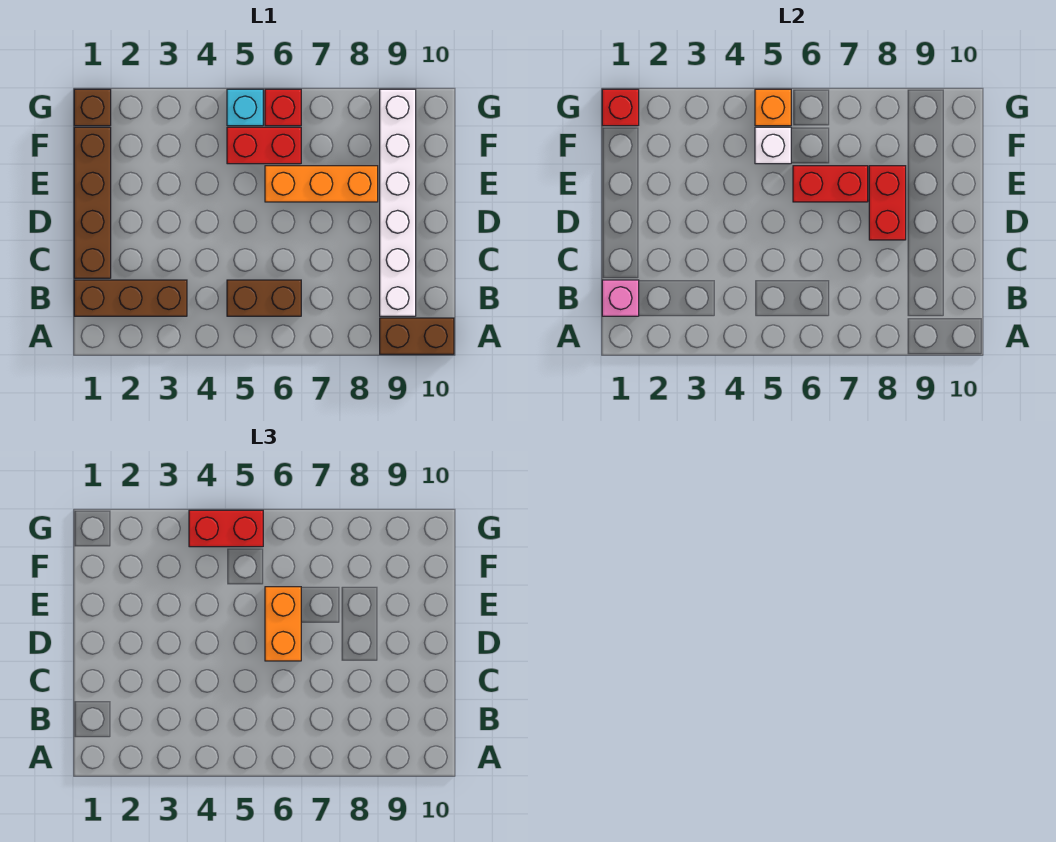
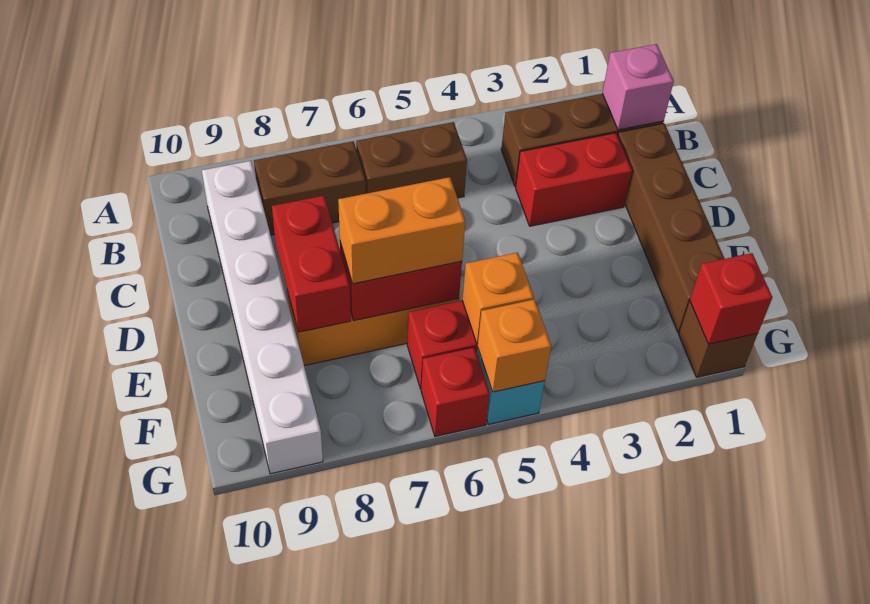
brown 1x2 brick [380,318,454,354] -> brown 1x2 brick moved to [254,141,366,235]
orange 1x2 brick [265,587,301,661] -> orange 1x2 brick turned to [338,177,465,284]
white 1x1 brick [755,127,791,164] -> orange 1x1 brick [462,252,534,344]
red 1x2 brick [189,510,263,547] -> red 1x2 brick moved to [516,133,632,226]

